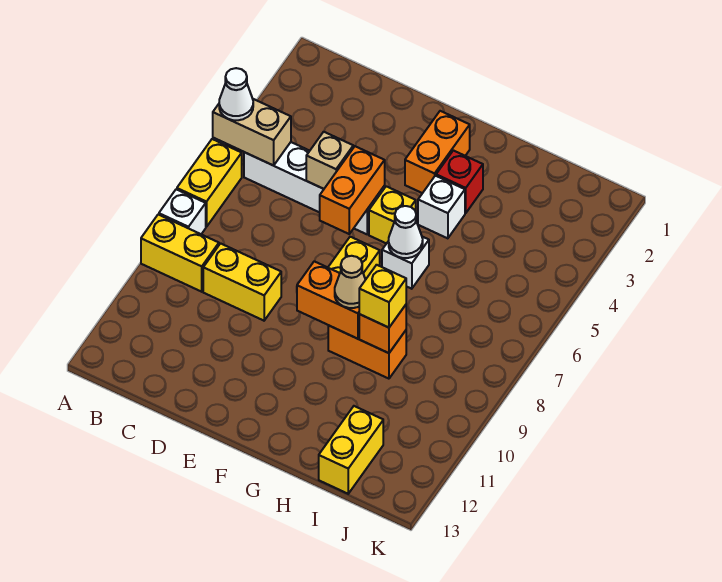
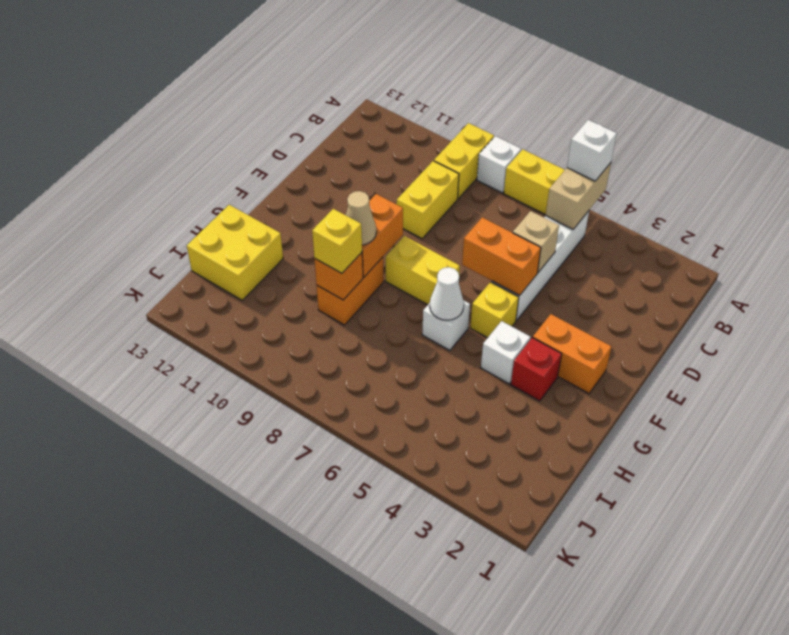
white 1x1 cone [219,68,253,120] -> white 1x1 brick [567,120,617,181]
yellow 1x2 brick [319,406,383,494] -> yellow 2x2 brick [187,205,283,300]

